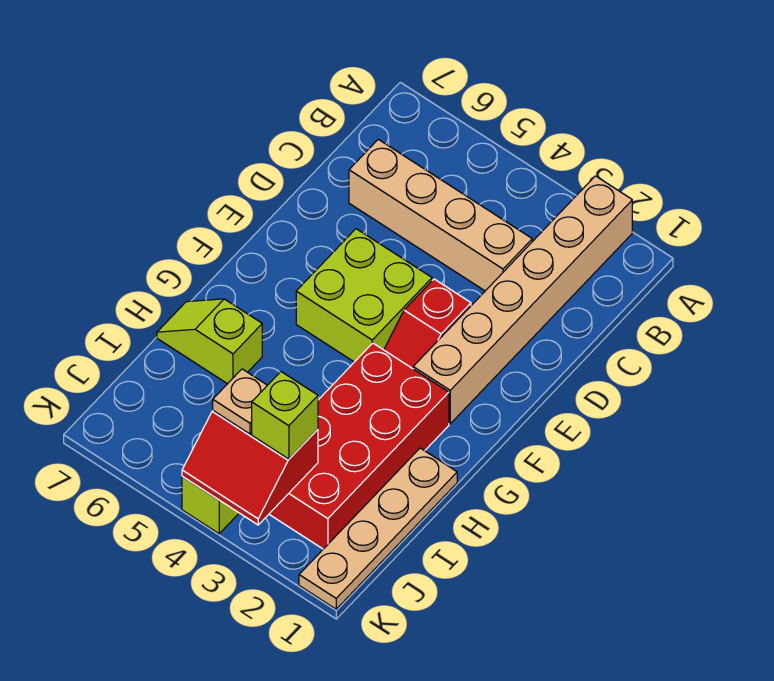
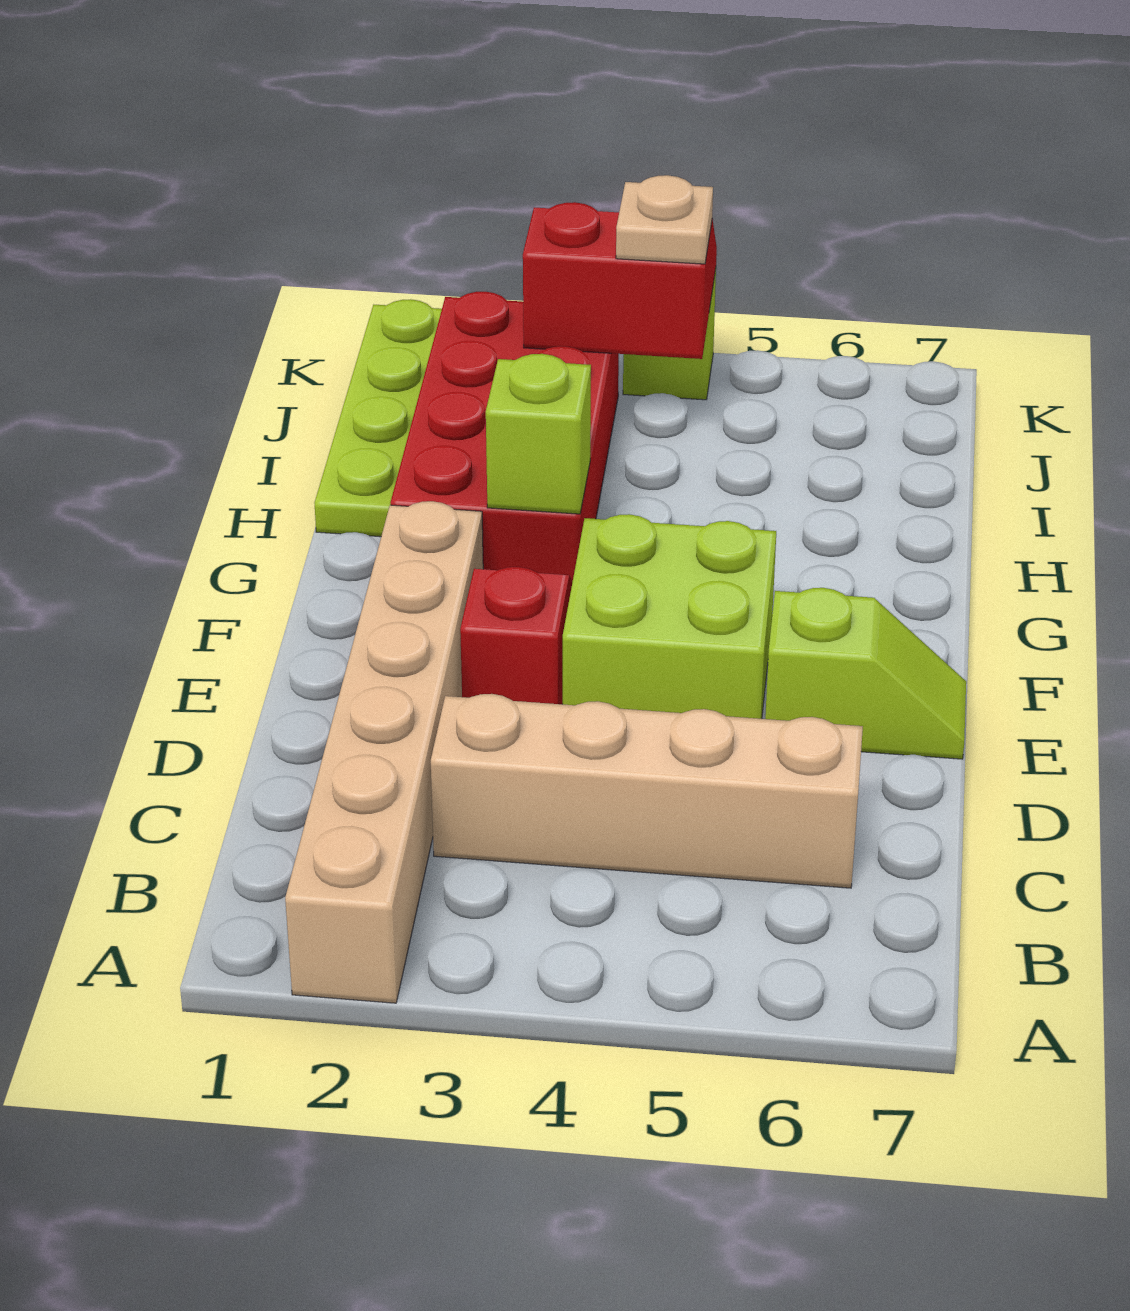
tan 1x4 plate [299,448,457,609] -> lime 1x4 plate [314,299,442,537]
lime 1x2 slope [157,299,262,384] -> lime 1x2 slope moved to [765,588,966,759]
lime 1x1 brick [252,372,318,459] -> lime 1x1 brick moved to [486,354,591,514]

